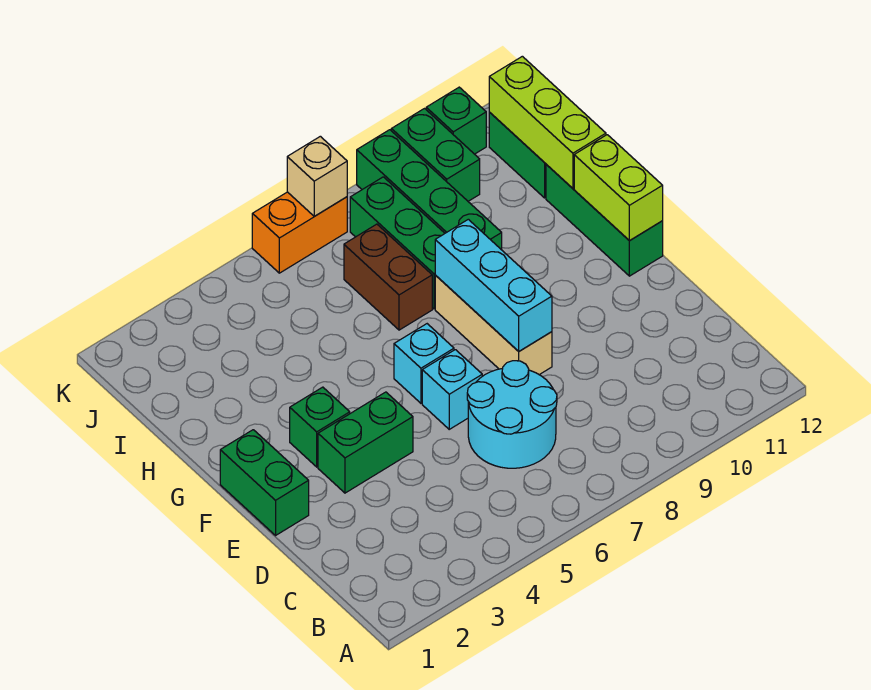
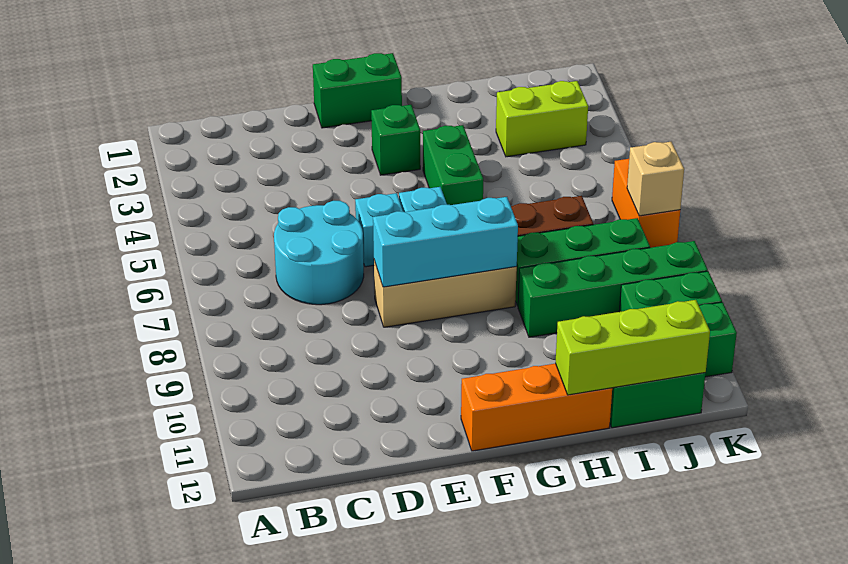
green 1x2 brick [318,392,413,493] -> green 1x2 brick moved to [423,125,483,205]
green 1x3 brick [546,164,663,276] -> orange 1x3 brick [461,364,612,451]
lime 1x2 brick [574,135,663,240] -> lime 1x2 brick moved to [496,81,588,157]

